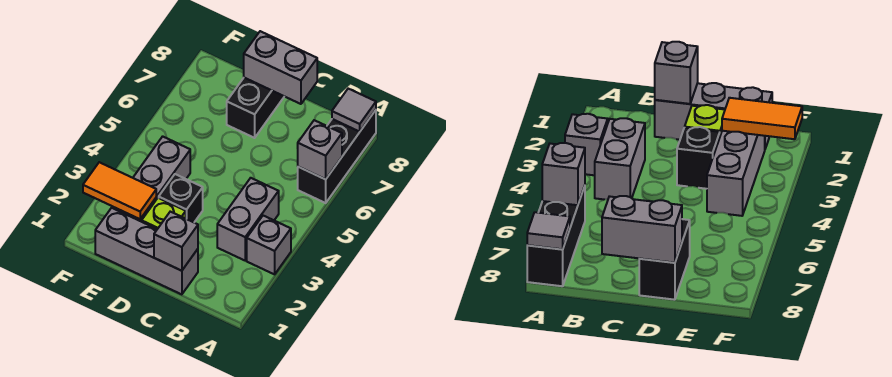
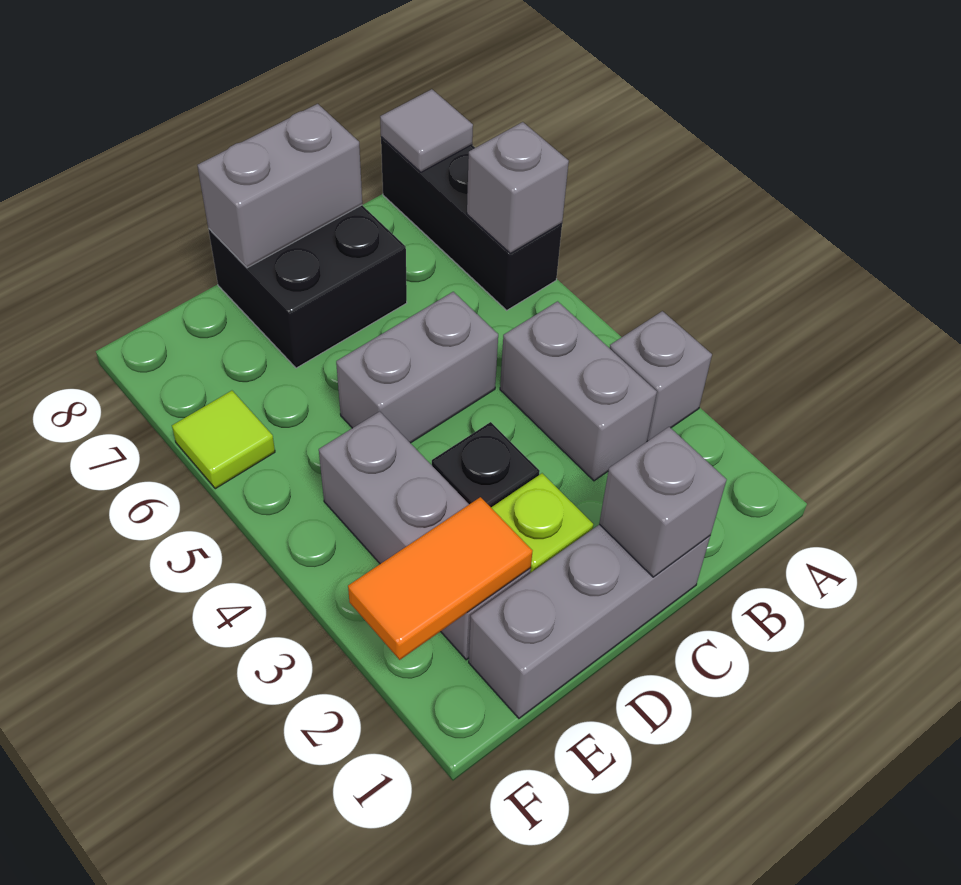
none -> grey 1x2 brick [336,292,498,443]
black 1x2 brick [227,78,284,138] -> black 2x2 brick [208,205,407,368]
none -> lime 1x1 tile [172,391,275,489]

